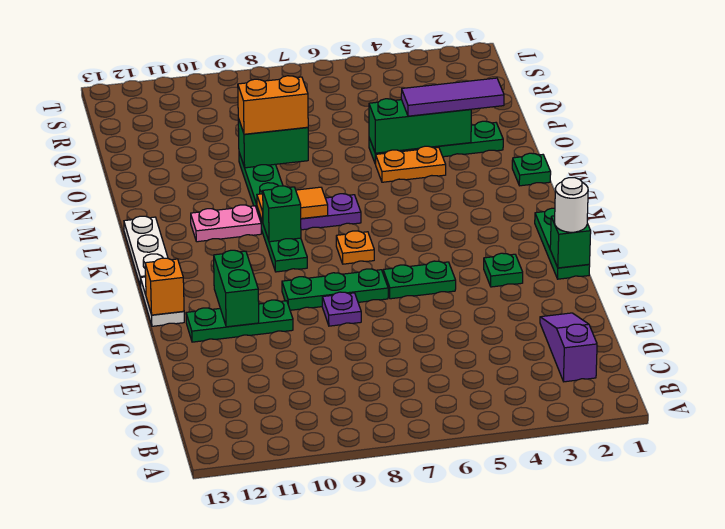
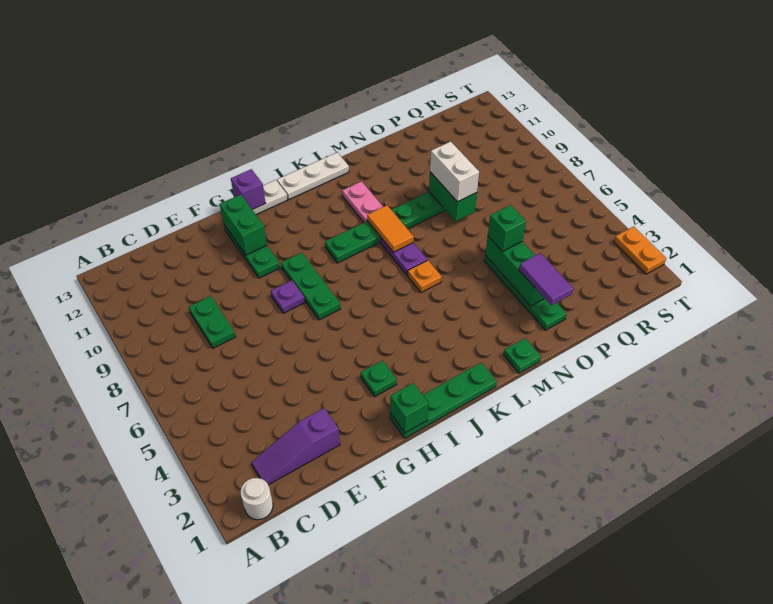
purple 1x3 slope [540,313,597,382] -> purple 1x3 slope turned to [252,408,340,485]
green 1x2 brick [214,250,259,327] -> green 1x2 brick turned to [220,195,267,255]
green 1x3 plate [535,208,590,279] -> green 1x4 plate [390,362,497,438]
white 1x1 round brick [555,178,588,232] -> white 1x1 round brick moved to [240,478,273,520]
green 1x2 plate [383,261,456,299] -> green 1x2 plate moved to [189,296,235,348]
orange 1x1 brick [145,258,184,315] -> purple 1x1 brick [231,169,265,210]
orange 1x1 plate [336,231,374,264] -> orange 1x1 plate moved to [408,260,442,293]
green 1x1 brick [263,186,301,242] -> green 1x1 brick moved to [488,205,526,251]
orange 1x2 plate [376,146,446,182] -> orange 1x2 plate moved to [614,226,666,274]
purple 1x3 tile [401,78,504,116] -> purple 1x2 tile [519,253,573,305]
orange 1x2 brick [238,76,308,134] -> white 1x2 brick [430,142,479,202]

